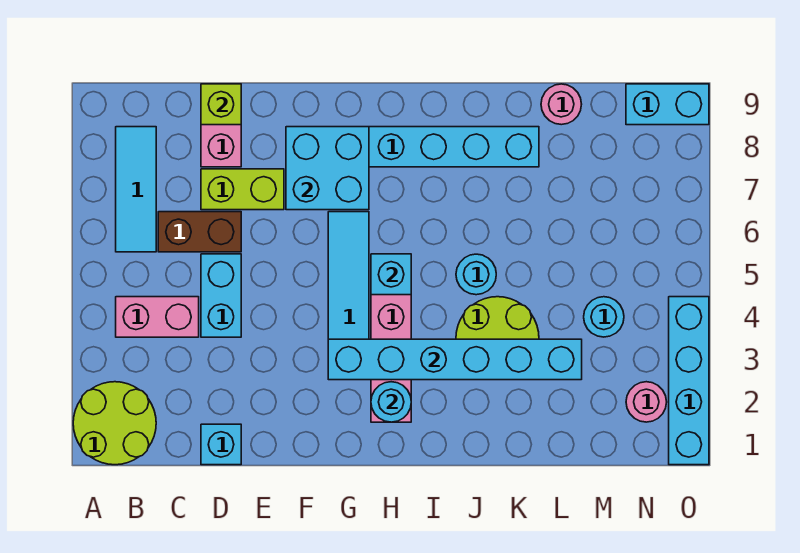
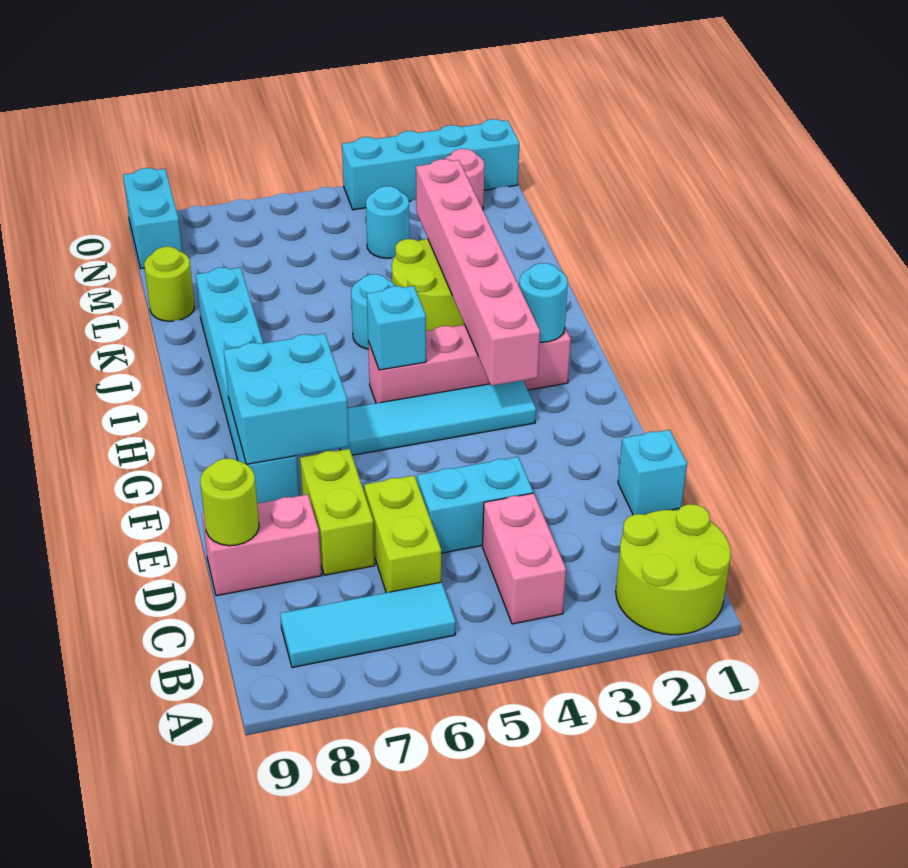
brown 1x2 brick [158,212,241,252] -> lime 1x2 brick [364,475,441,593]
lime 1x1 brick [201,84,241,125] -> lime 1x1 round brick [200,459,259,546]
cyan 1x6 brick [328,339,582,380] -> pink 1x6 brick [416,159,540,386]
pink 1x1 round brick [541,84,582,125] -> lime 1x1 round brick [144,247,194,321]

